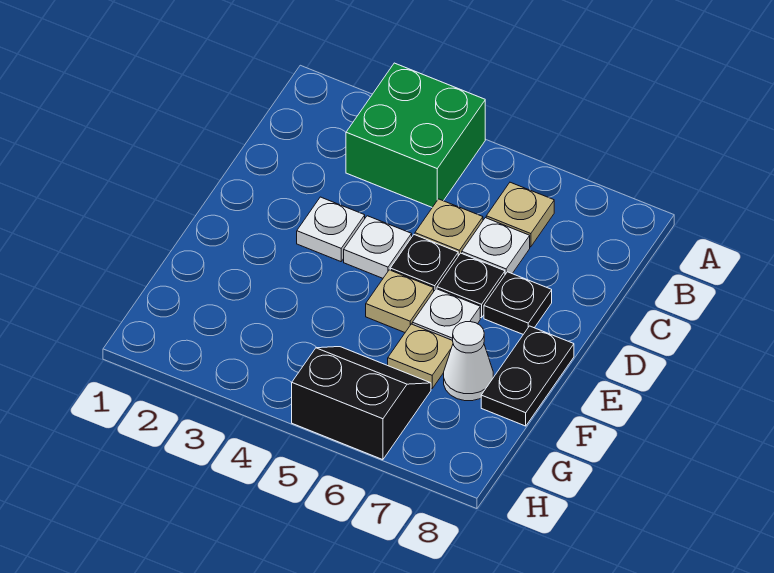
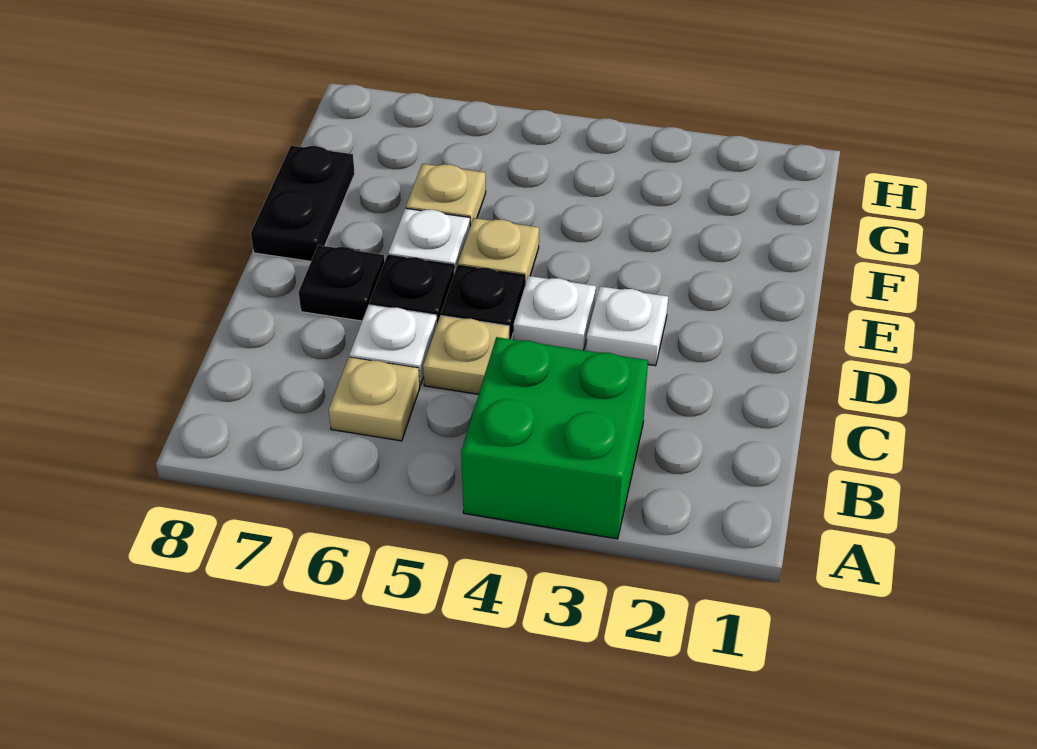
white 1x1 cone [444,322,493,401] -> none
black 2x2 slope [292,347,431,460] -> none

